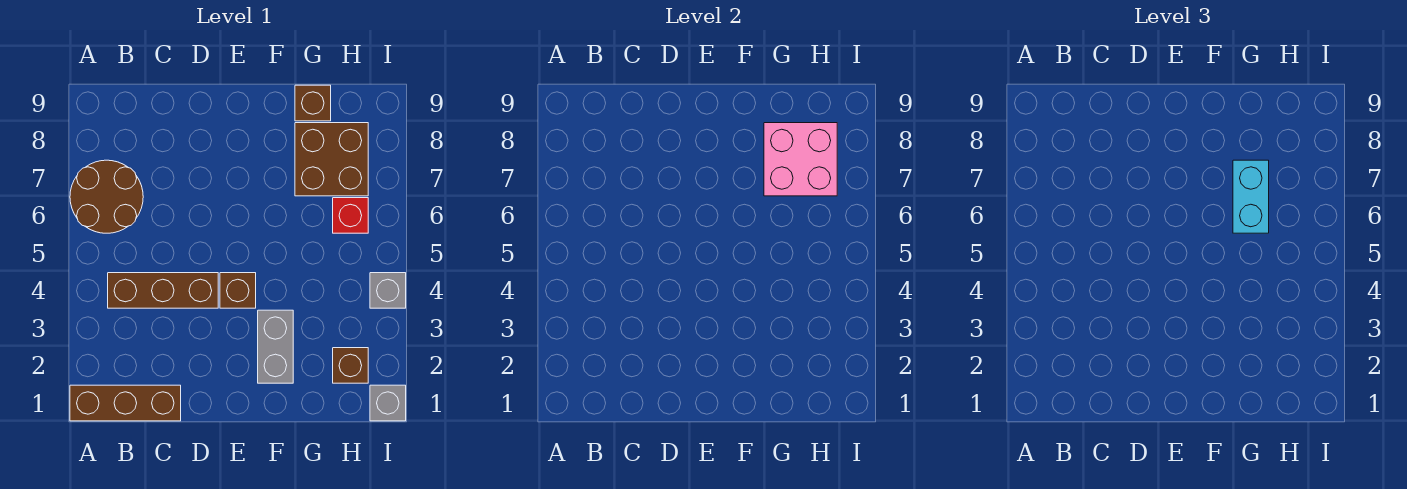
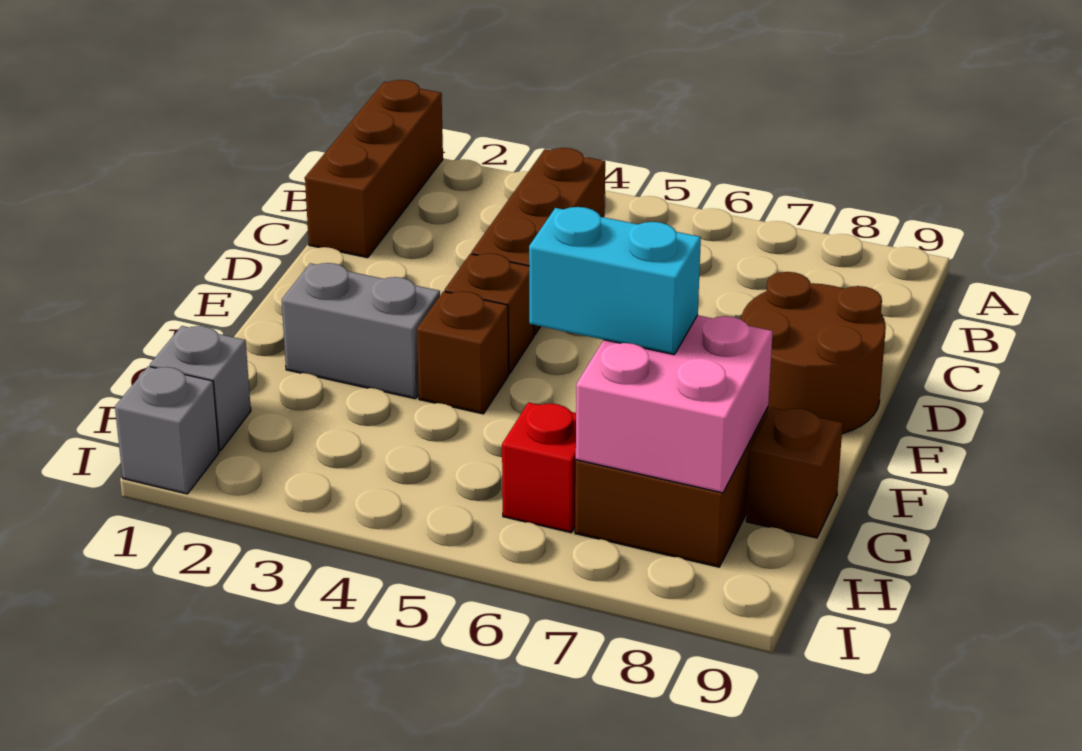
brown 2x2 round brick [70,160,143,233] -> brown 2x2 round brick moved to [741,272,886,434]
brown 1x1 brick [333,348,368,383] -> brown 1x1 brick moved to [417,291,509,414]
grey 1x1 brick [370,273,406,308] -> grey 1x1 brick moved to [150,326,251,451]

